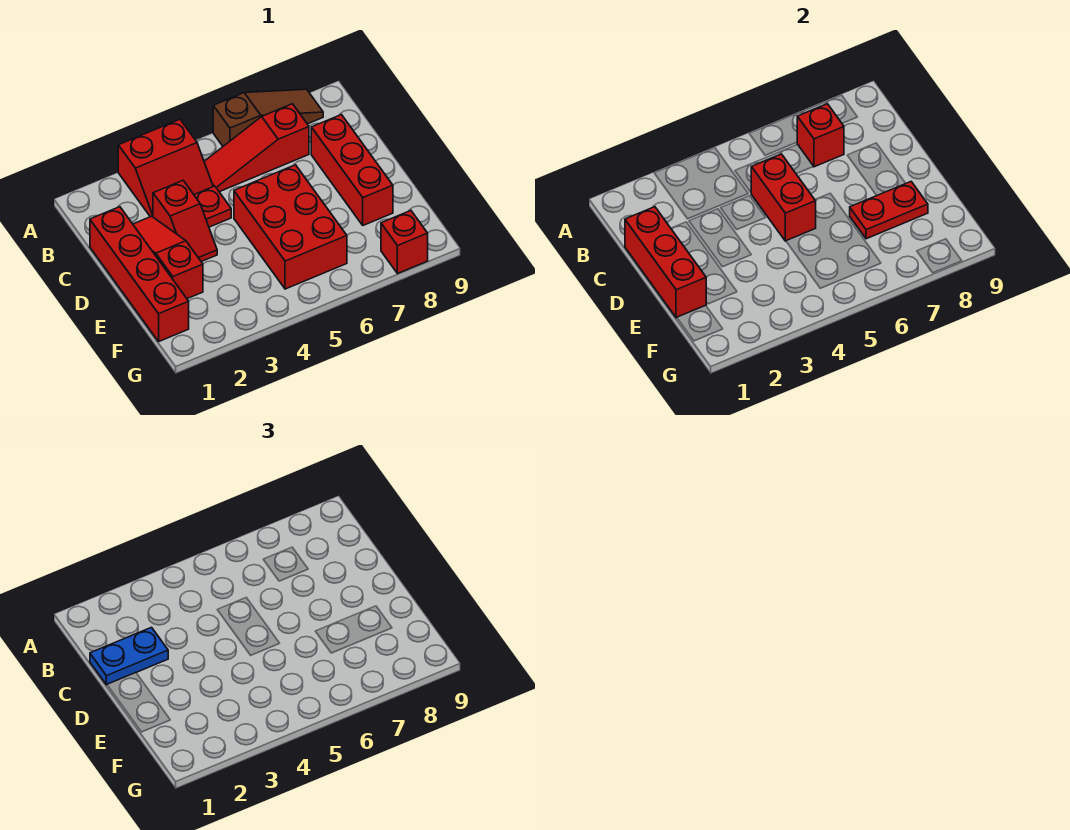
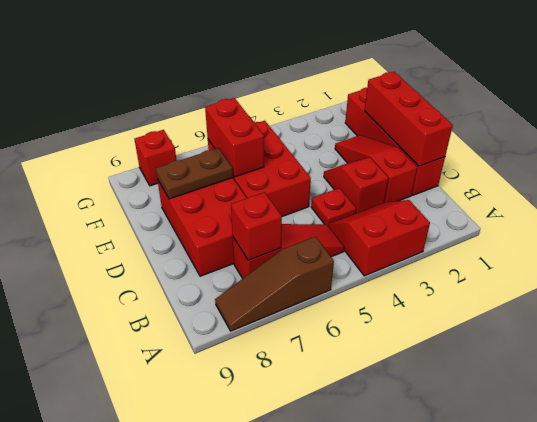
blue 1x2 plate [90,627,168,685] -> none
red 1x3 slope [133,216,203,299] -> red 1x3 slope turned to [335,135,417,203]
red 1x2 brick [751,154,816,241] -> red 1x2 brick moved to [205,98,264,177]
red 1x3 brick [311,115,393,225] -> red 2x3 brick [157,178,246,276]
red 1x2 plate [850,182,928,239] -> brown 1x2 plate [156,148,233,199]

